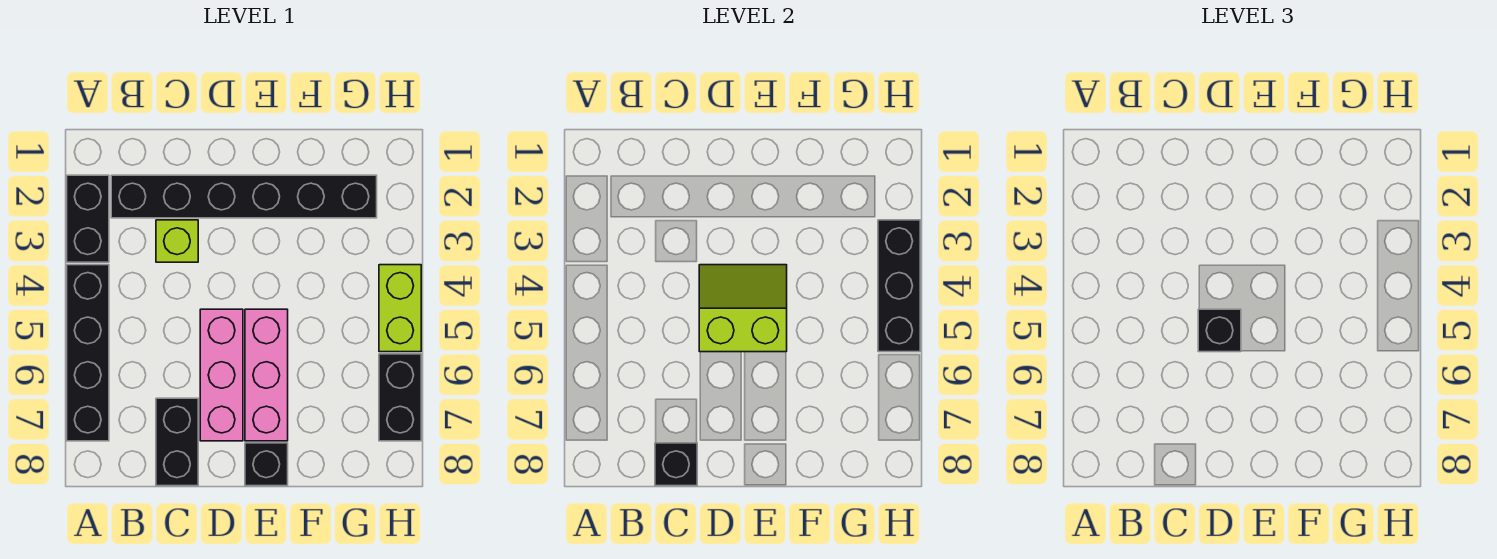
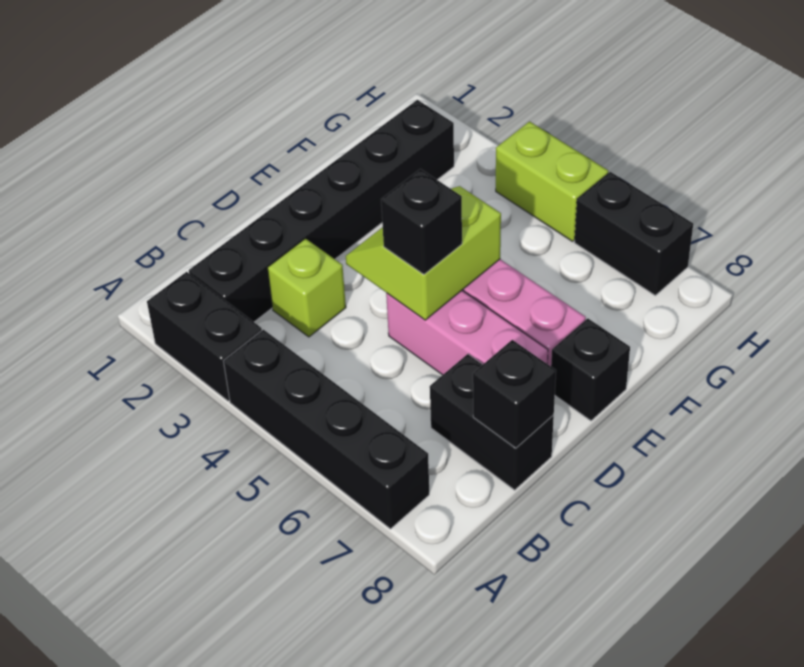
black 1x3 brick [878,220,920,352] -> none

